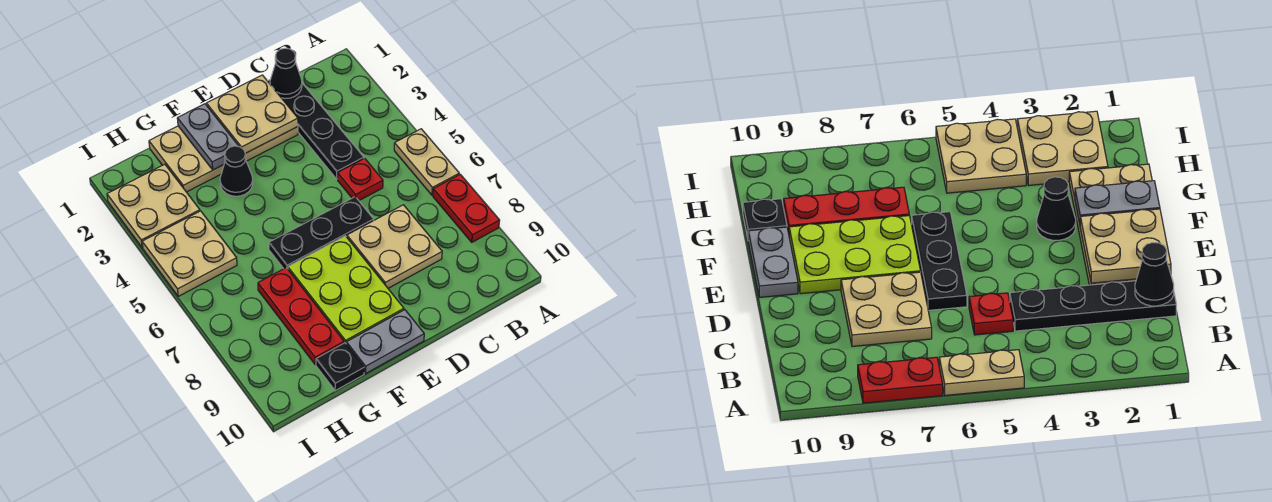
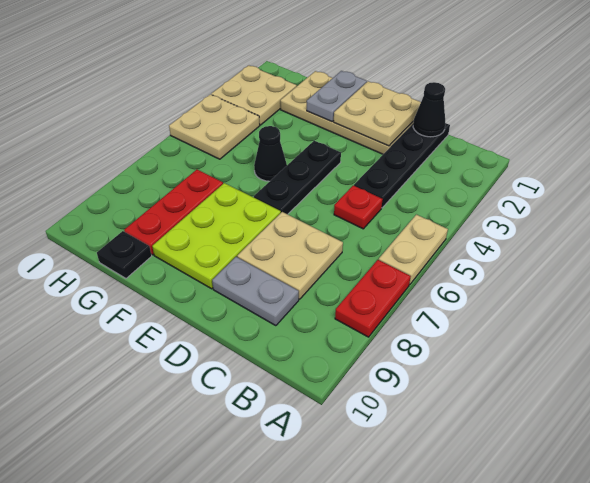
black 1x3 plate [269,197,374,269] -> black 1x3 plate turned to [254,140,341,214]
grey 1x2 plate [346,310,424,374] -> grey 1x2 plate moved to [212,257,299,326]
black 1x1 cone [220,146,253,196] -> black 1x1 cone moved to [254,126,287,181]

